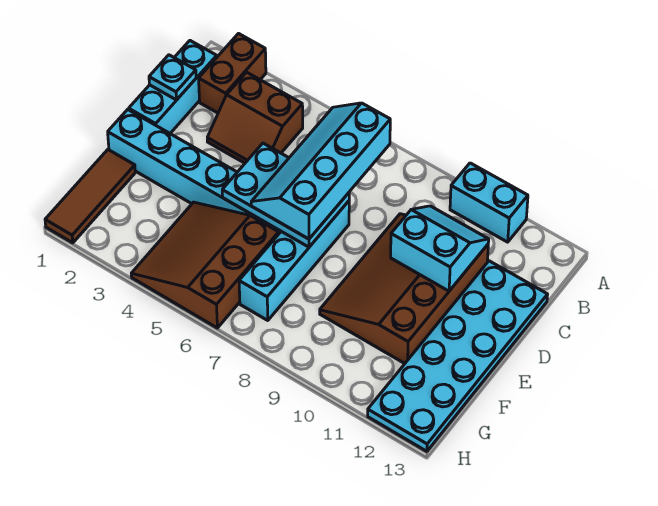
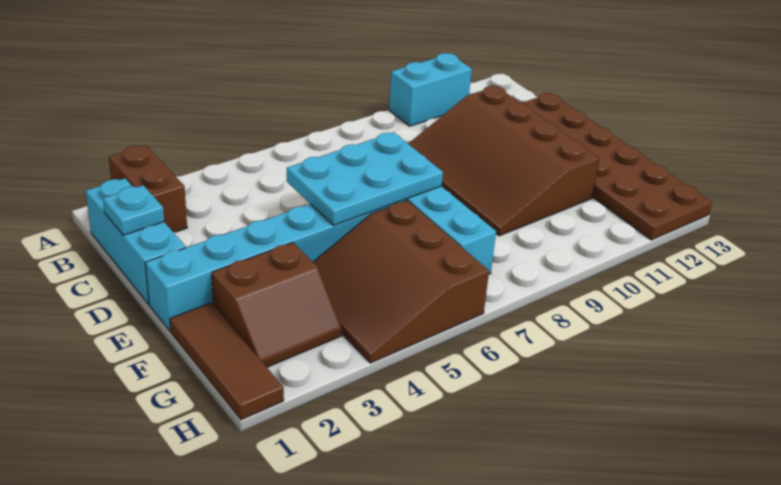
brown 2x2 slope [207,72,303,163] -> brown 2x2 slope moved to [212,243,342,367]
cyan 2x4 slope [251,103,390,239] -> none
cyan 2x2 slope [391,206,489,291] -> none
cyan 2x6 plate [368,261,548,451] -> brown 2x6 plate [521,93,712,240]

